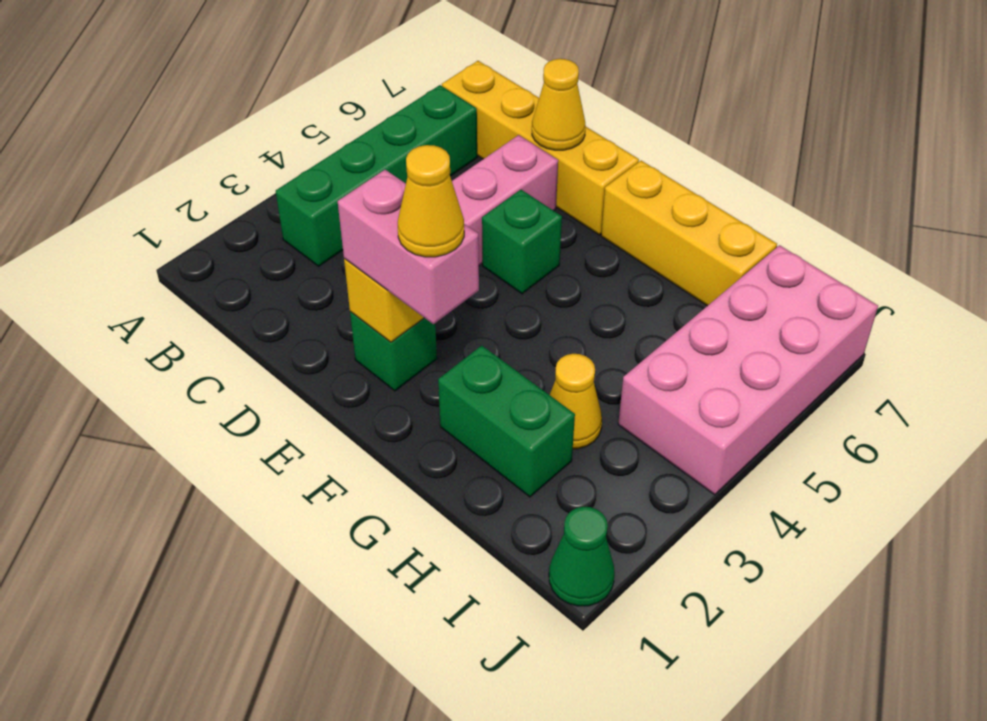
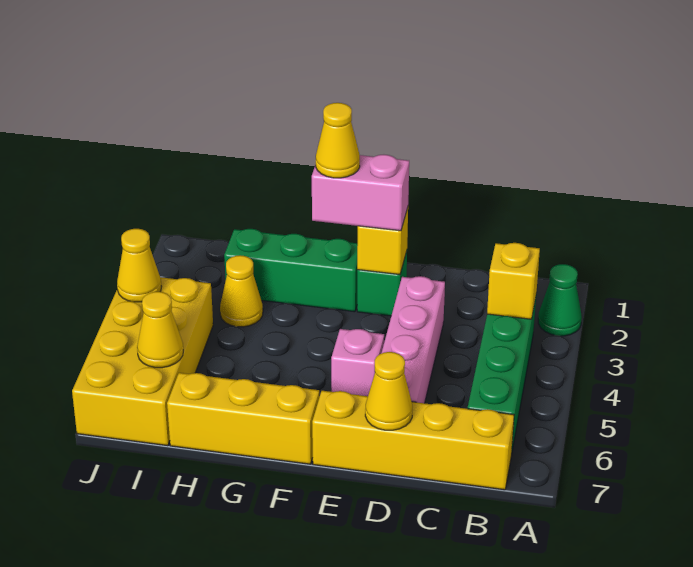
none -> yellow 1x1 brick [487,243,540,319]
green 1x1 brick [482,190,562,294] -> pink 1x1 brick [331,329,384,396]
green 1x2 brick [438,346,575,497] -> green 1x3 brick [224,229,358,312]
pink 2x4 brick [618,245,878,495] -> yellow 2x4 brick [72,277,213,446]
none -> yellow 1x1 cone [137,292,183,368]
green 1x1 cone [549,507,615,606] -> green 1x1 cone moved to [538,264,582,336]
none -> yellow 1x1 cone [117,229,162,302]

